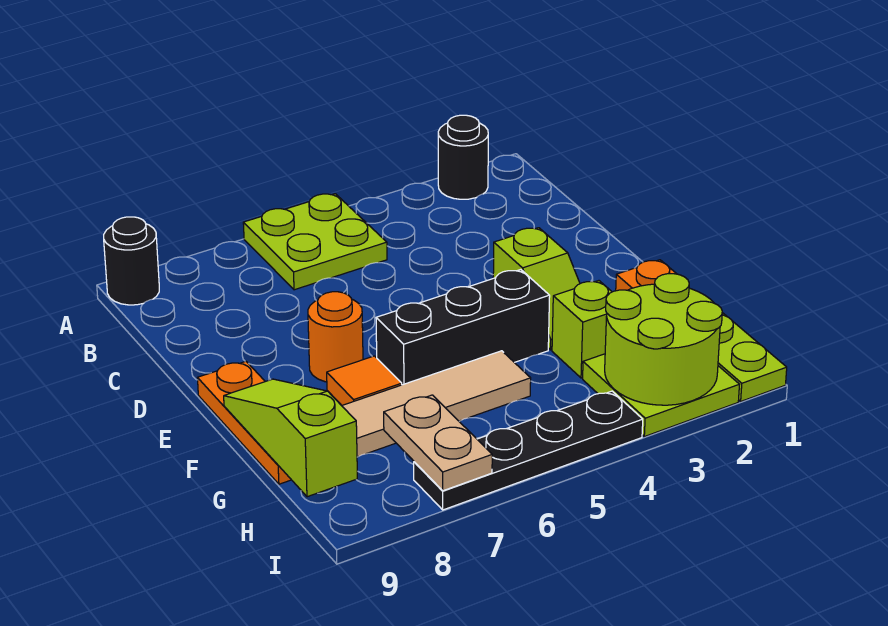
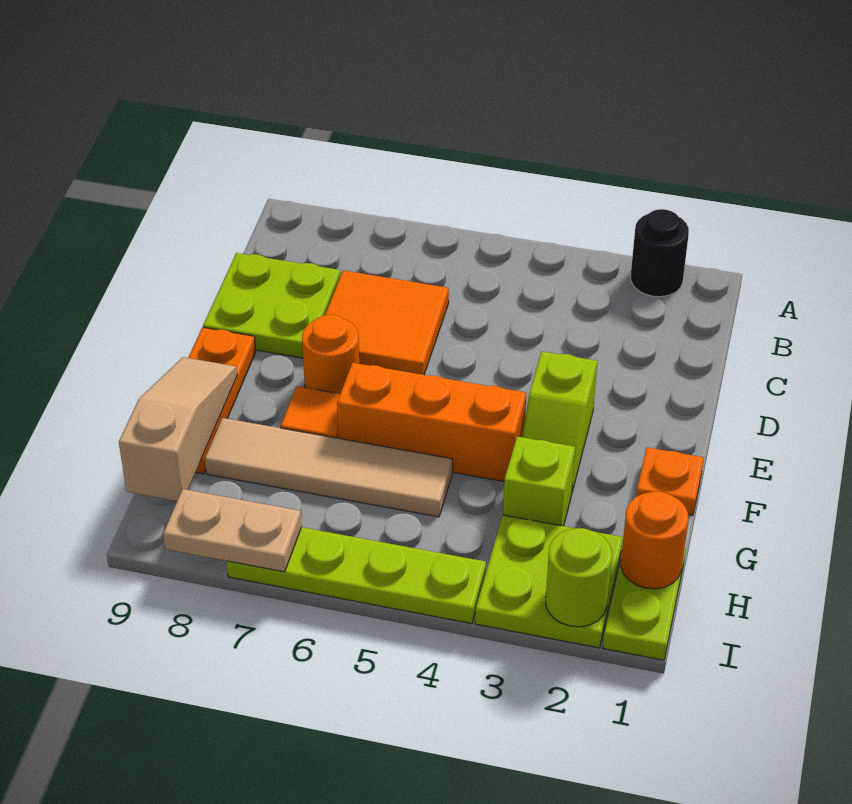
lime 2x2 plate [243,194,387,290] -> lime 2x2 plate moved to [203,253,340,358]
black 1x1 round brick [104,217,159,305] -> none
none -> orange 2x2 tile [325,270,449,375]
black 1x3 brick [376,270,550,385] -> orange 1x3 brick [337,363,526,481]
lime 1x3 slope [224,379,357,497] -> tan 1x3 slope [119,357,237,501]
none -> orange 1x1 round brick [621,491,688,589]
lime 2x2 round brick [605,274,722,405] -> lime 1x1 round brick [545,528,612,627]
tan 1x2 plate [384,395,492,491] -> tan 1x2 plate turned to [163,489,302,572]
black 1x4 plate [414,391,643,510] -> lime 1x4 plate [226,527,486,624]

